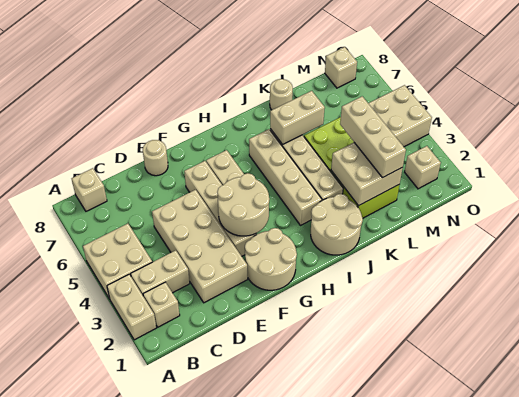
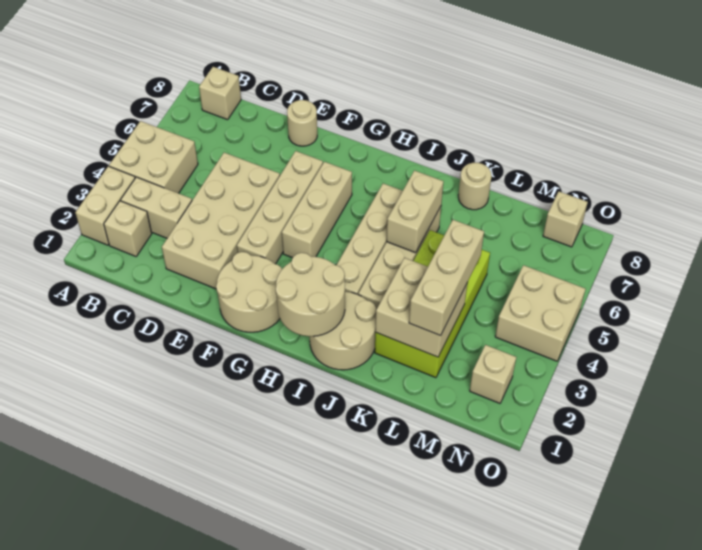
tan 2x2 round brick [217,173,269,236] -> tan 2x2 round brick moved to [276,253,345,336]
tan 1x2 brick [270,91,325,145] -> tan 1x2 brick turned to [387,170,444,253]

